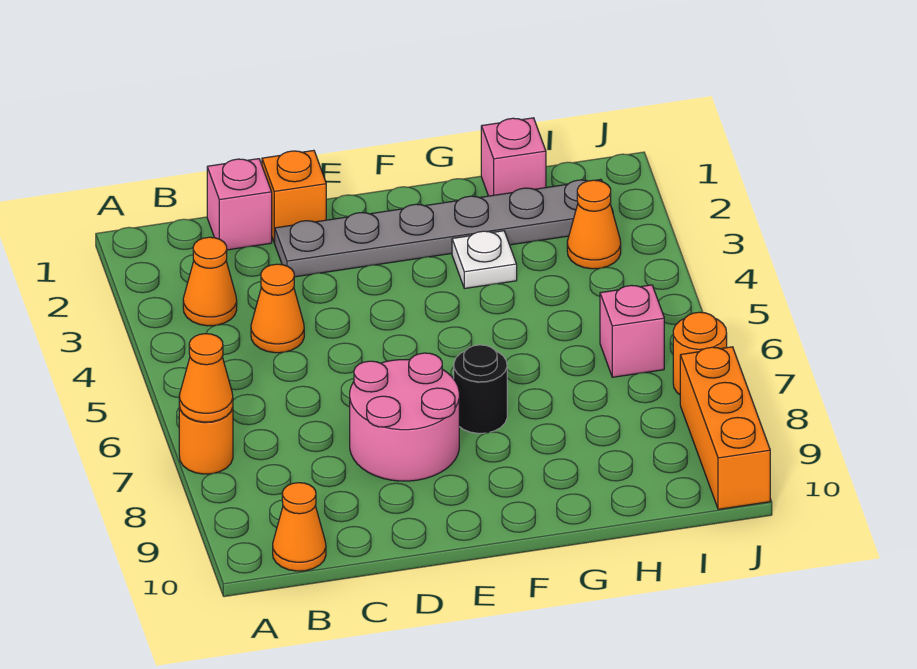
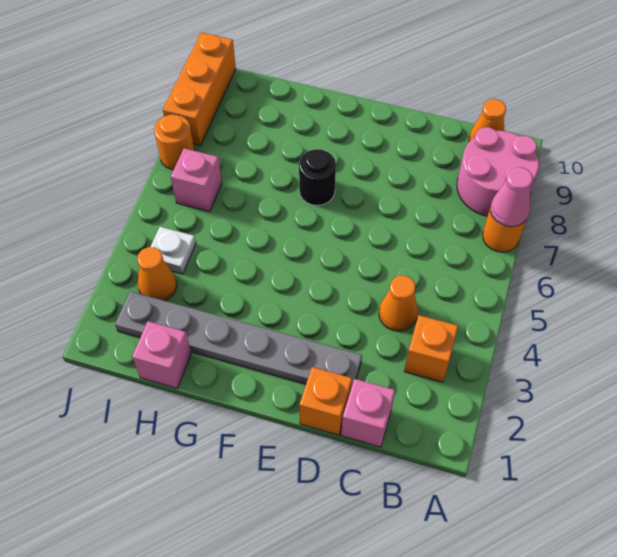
orange 1x1 cone [179,334,233,422] -> pink 1x1 cone [490,167,533,227]
orange 1x1 cone [183,237,237,326] -> orange 1x1 brick [404,315,458,382]
pink 2x2 round brick [350,353,459,481] -> pink 2x2 round brick moved to [457,127,539,216]
white 1x1 plate [452,231,517,289] -> white 1x1 plate moved to [151,227,196,274]

